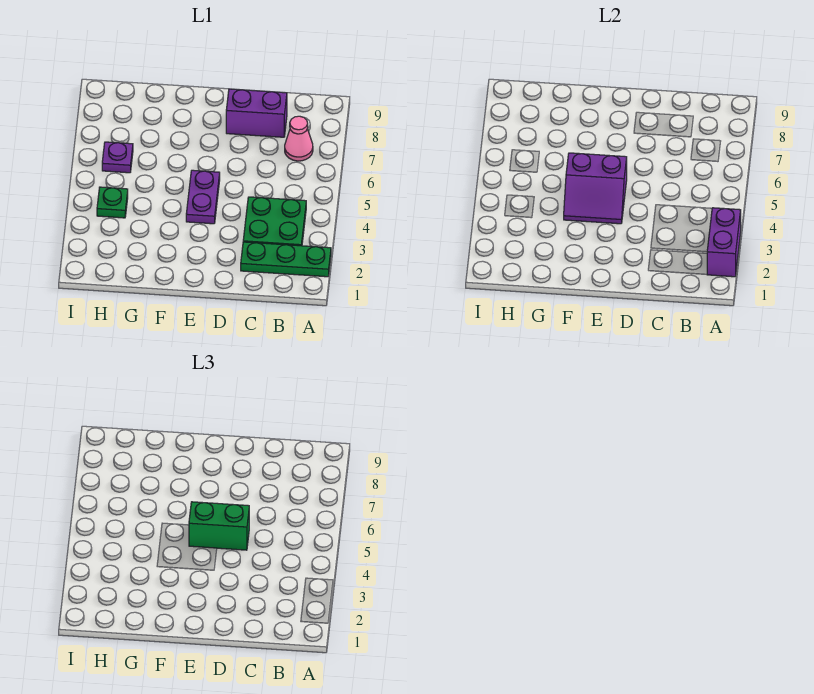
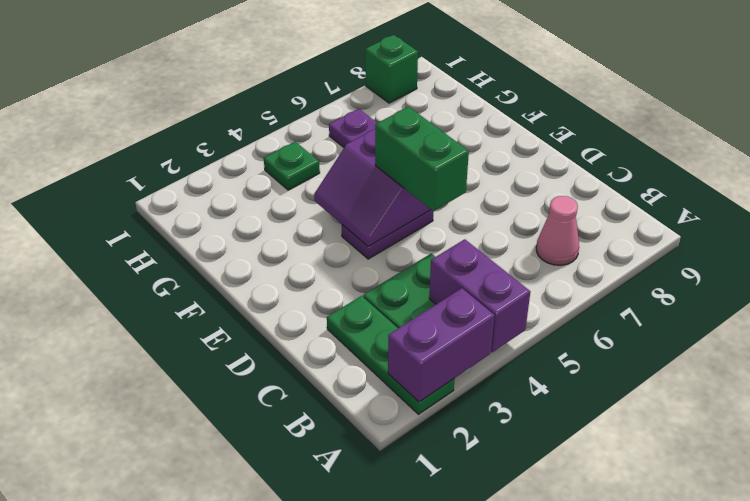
purple 1x2 brick [226,89,287,137] -> purple 1x2 brick moved to [429,239,530,352]
none -> green 1x1 brick [365,35,418,103]

